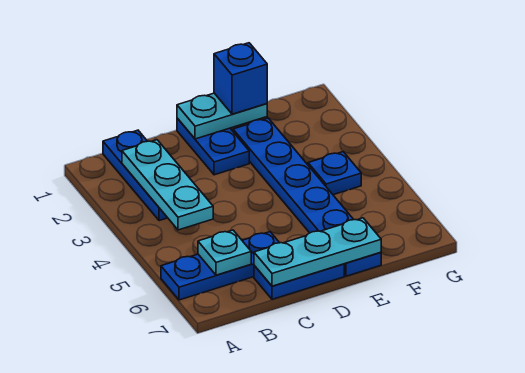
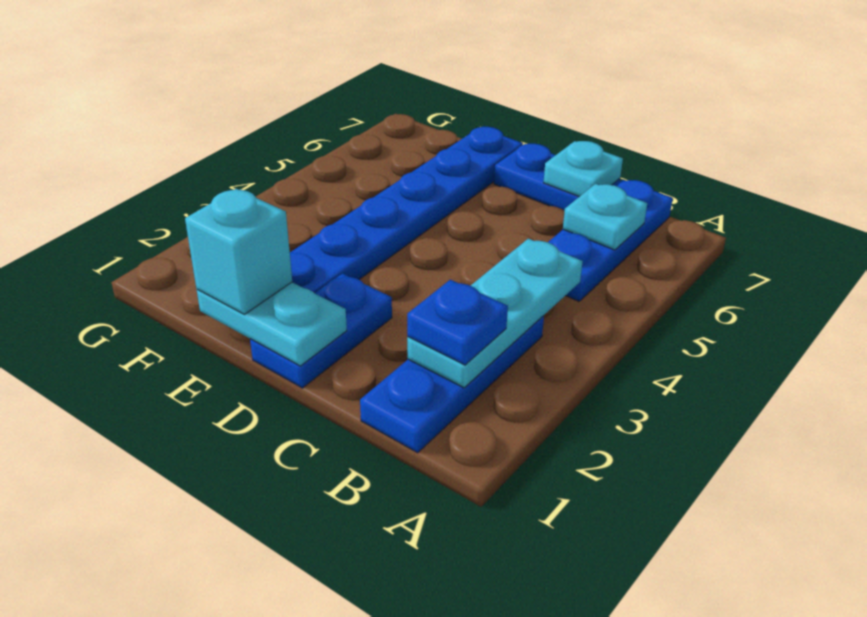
blue 1x3 plate [161,232,279,300] -> blue 1x3 plate turned to [548,180,673,301]
cyan 1x3 plate [254,218,381,286] -> cyan 1x1 plate [544,141,623,197]
blue 1x1 brick [214,43,267,114] -> cyan 1x1 brick [185,189,292,314]
blue 1x1 plate [308,152,361,195] -> blue 1x1 plate moved to [407,280,508,365]

